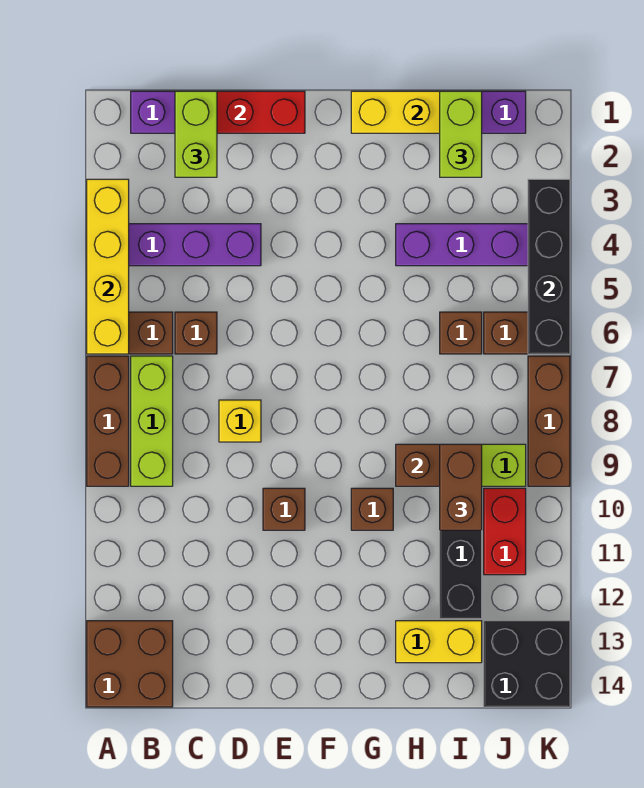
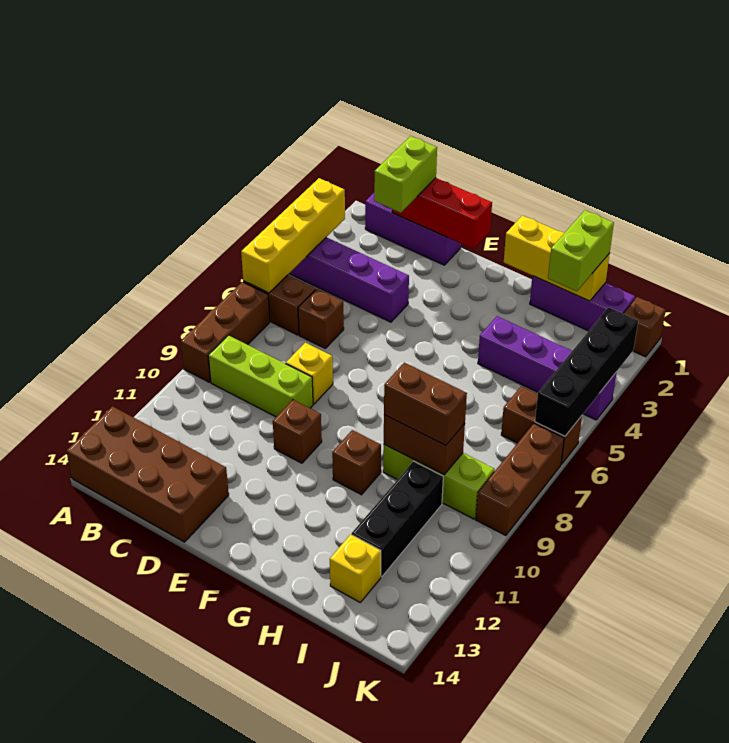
brown 2x2 brick [87,621,173,707] -> brown 2x4 brick [66,406,229,542]
lime 1x3 brick [131,356,173,486] -> lime 1x3 brick turned to [208,335,313,417]
yellow 1x2 brick [396,621,482,663] -> yellow 1x1 brick [330,534,381,602]
brown 1x1 brick [440,312,482,354] -> brown 1x1 brick moved to [623,297,666,357]
brown 1x2 brick [440,444,482,530] -> brown 1x2 brick turned to [384,363,467,446]
red 1x2 brick [484,488,526,575] -> none
black 2x2 brick [484,621,570,707] -> none

